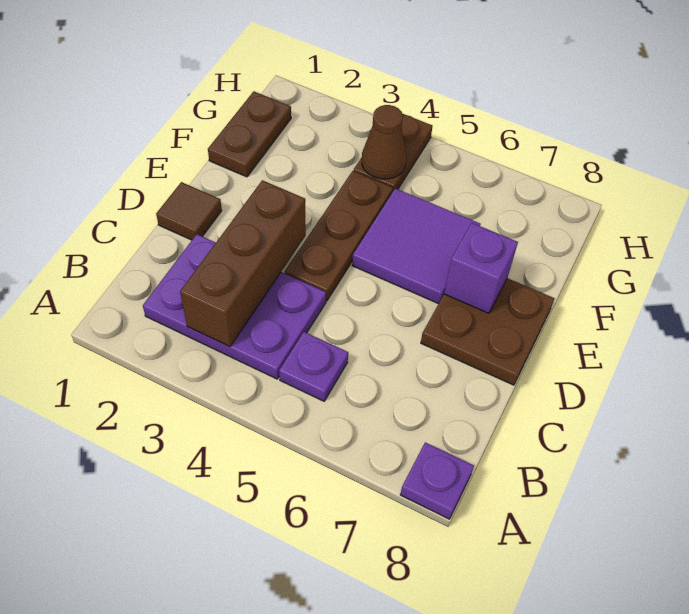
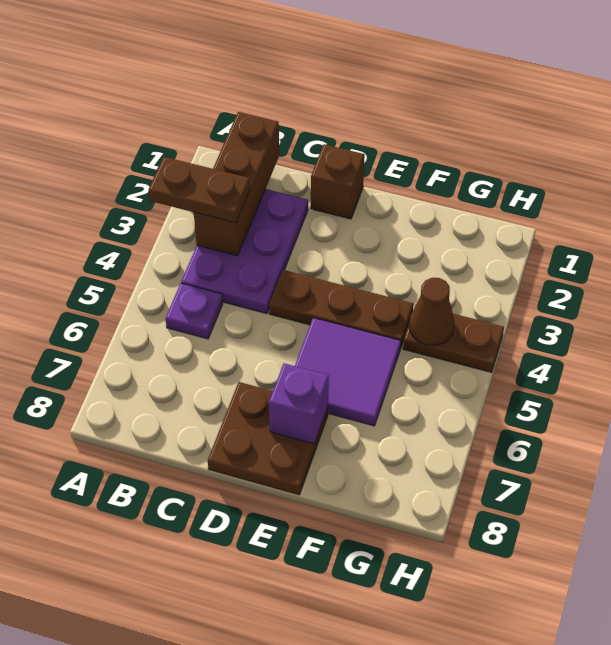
purple 1x1 plate [400,442,474,519] -> none
brown 1x3 brick [180,180,306,347] -> brown 1x3 brick turned to [194,112,279,256]
brown 1x1 tile [156,182,222,240] -> brown 1x1 brick [311,144,365,219]
brown 1x2 plate [208,91,291,177] -> brown 1x2 plate moved to [148,157,250,223]

